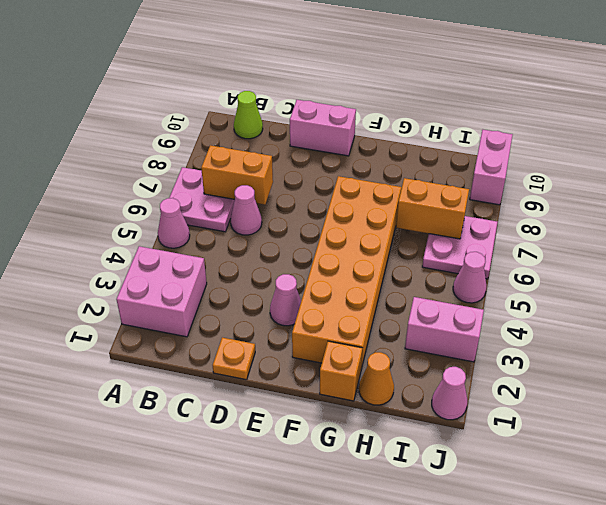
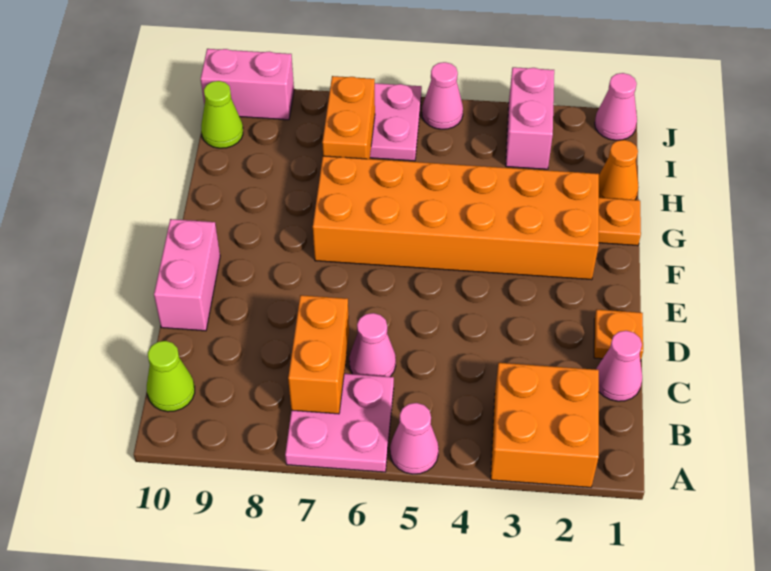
pink 2x2 brick [116,246,207,337] -> orange 2x2 brick [491,363,599,487]
pink 1x1 cone [270,274,301,326] -> pink 1x1 cone moved to [596,331,642,401]
orange 1x1 brick [320,341,362,401] -> orange 1x1 plate [599,198,641,246]
none -> lime 1x1 cone [201,81,243,148]

